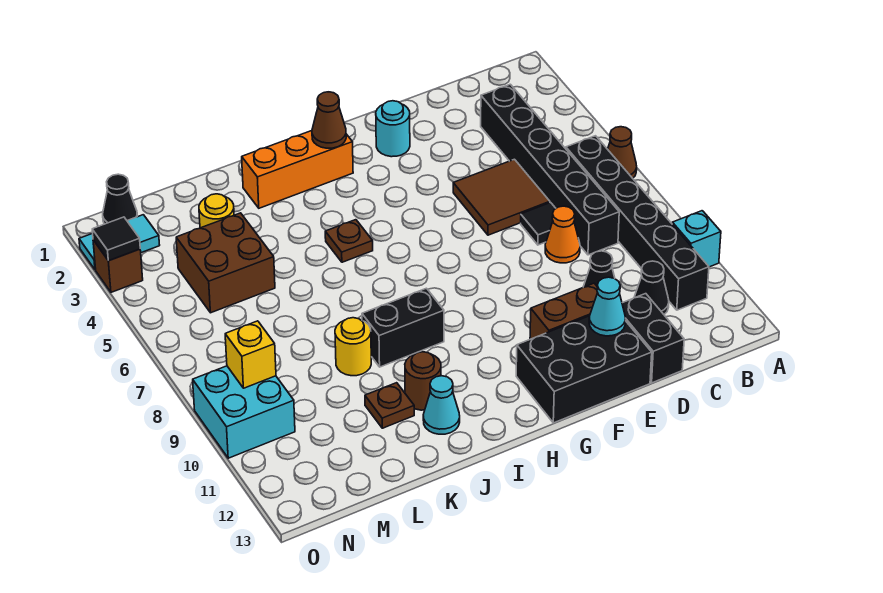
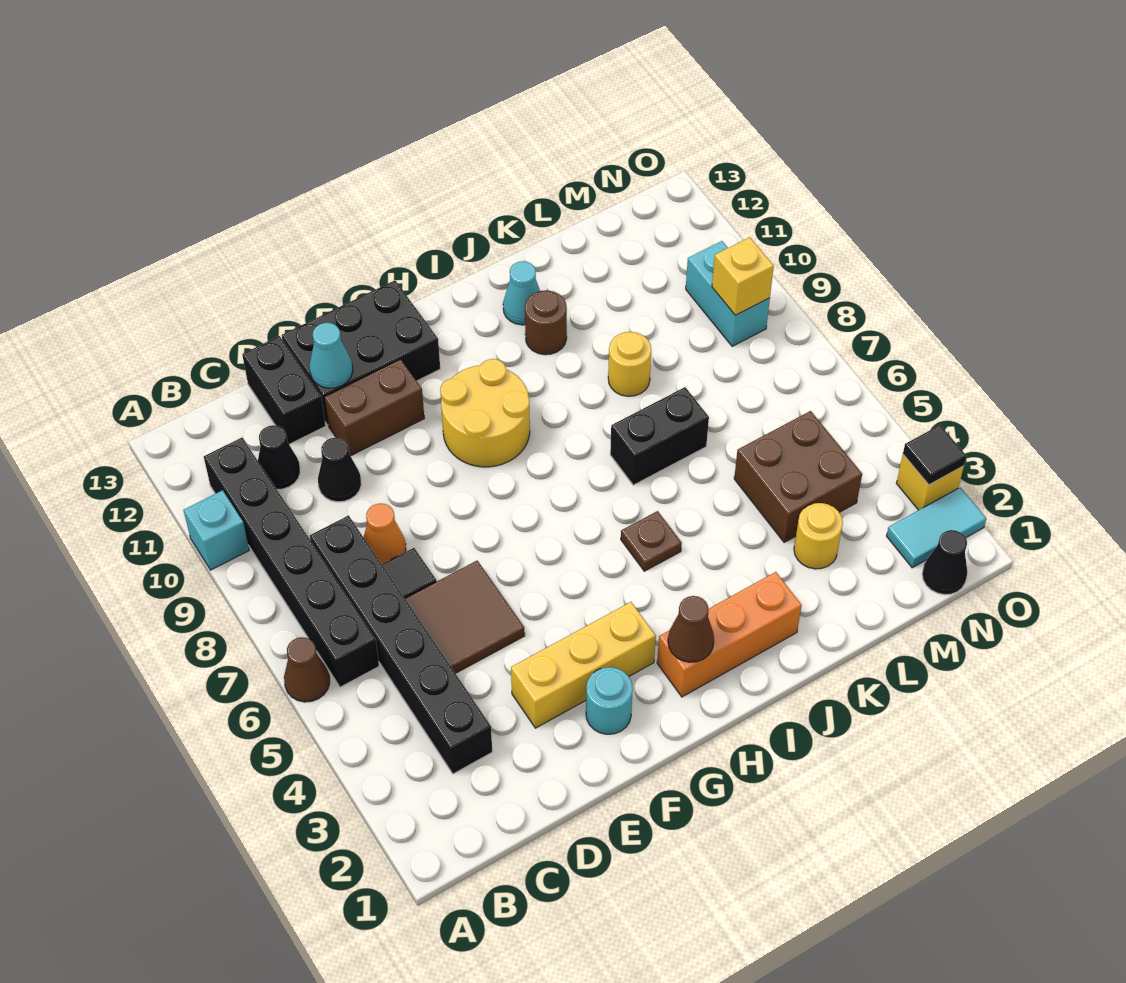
none -> yellow 1x3 brick [511,602,656,728]
none -> yellow 2x2 round brick [440,359,530,467]
black 1x2 brick [362,288,444,367] -> black 1x2 brick moved to [610,387,709,485]
brown 1x1 plate [365,383,414,428] -> none
cyan 2x2 brick [193,366,295,458] -> cyan 1x2 brick [686,241,770,346]
brown 1x1 brick [93,240,143,292] -> yellow 1x1 brick [896,455,964,510]

